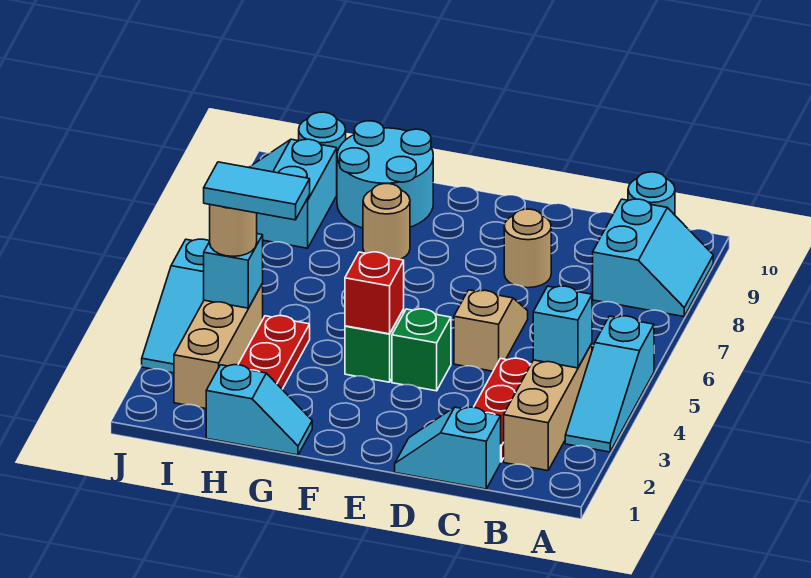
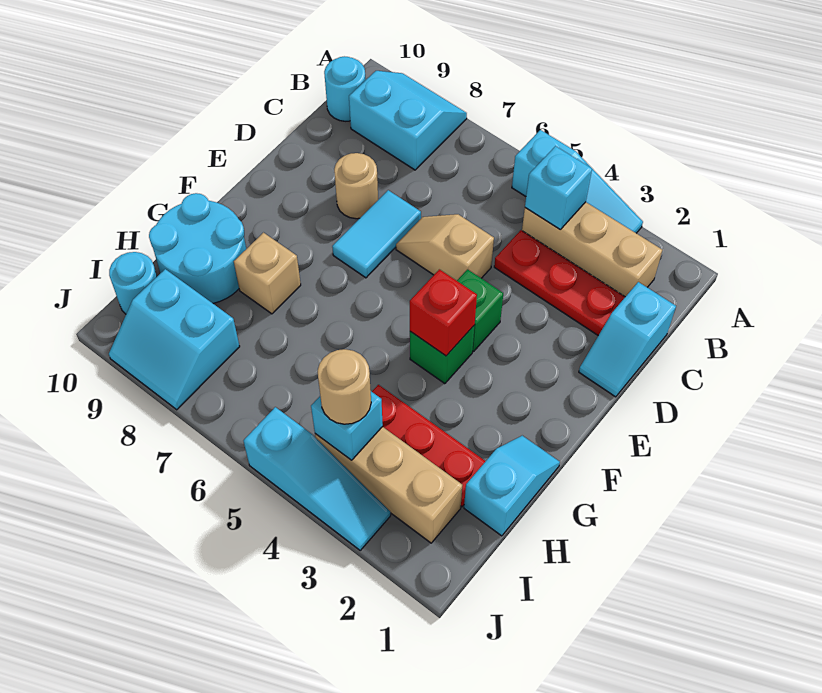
tan 1x1 round brick [363,184,410,260] -> tan 1x1 brick [234,233,301,314]
cyan 1x2 tile [204,162,310,220] -> cyan 1x2 tile moved to [332,190,421,278]

